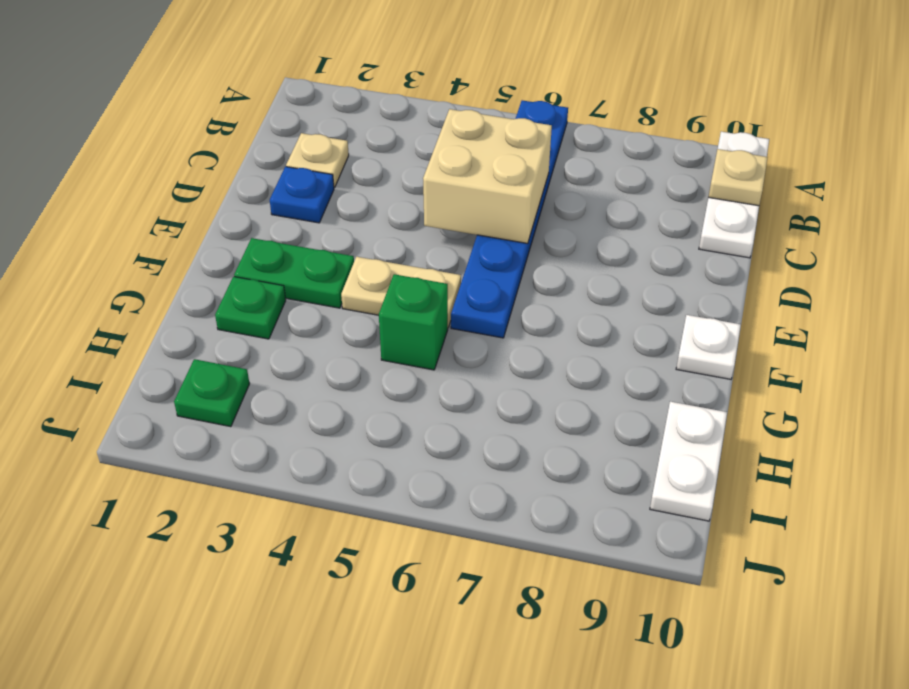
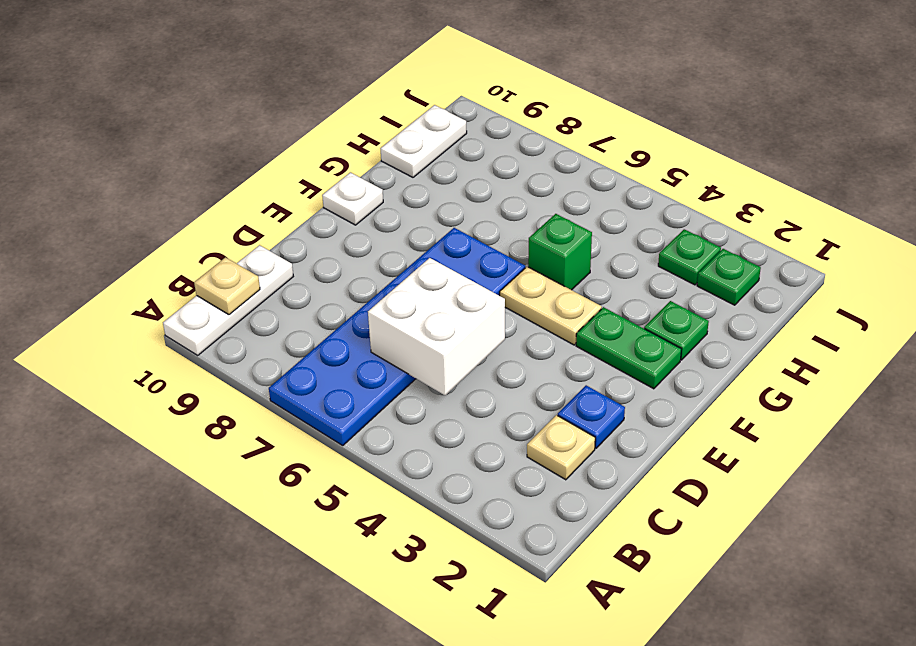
blue 1x6 plate [451,100,568,338] -> blue 2x6 plate [269,228,525,446]
tan 2x2 brick [423,109,552,243] -> white 2x2 brick [368,258,505,395]
none -> green 1x1 plate [658,229,721,285]

